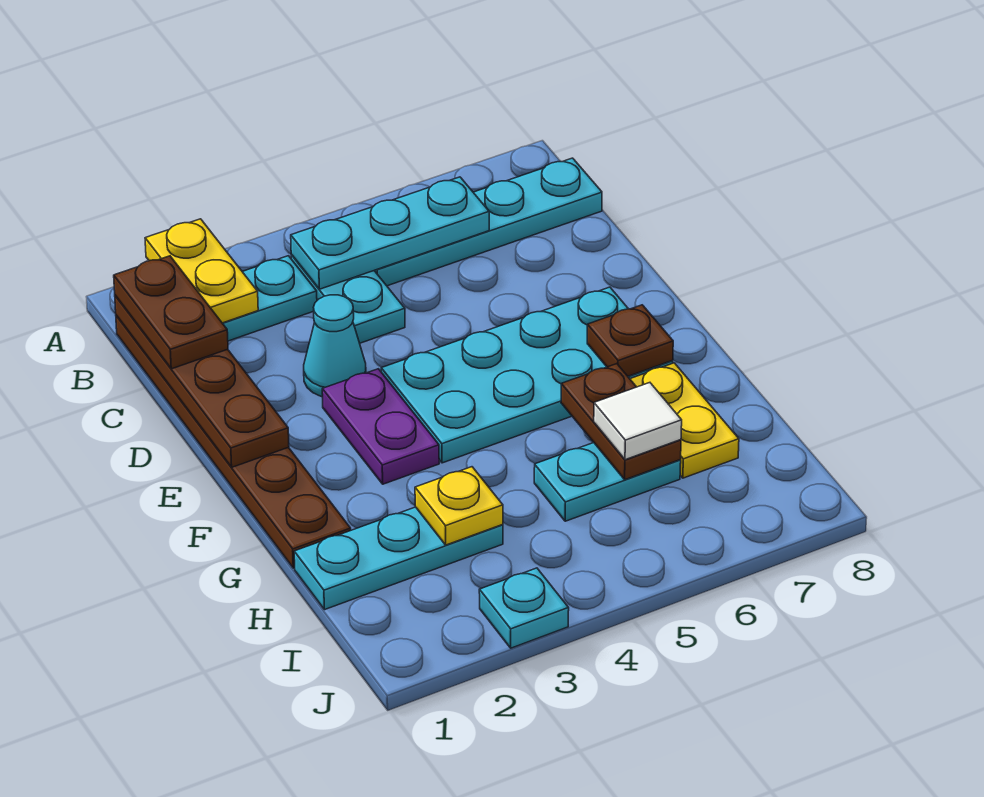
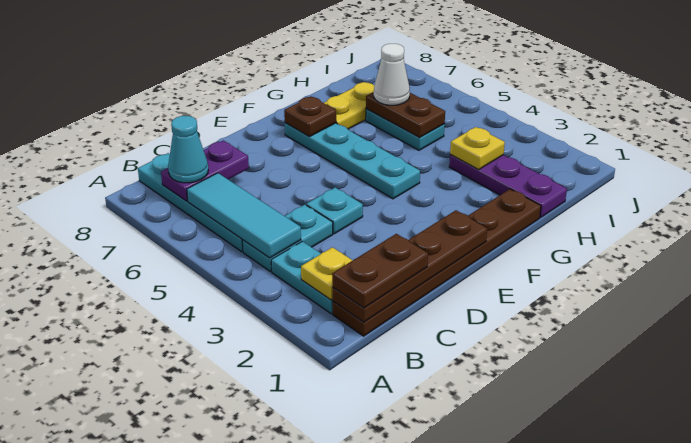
yellow 1x2 plate [145,219,258,323] -> yellow 1x1 plate [301,247,353,300]
cyan 1x3 plate [291,177,489,289] -> cyan 1x3 tile [187,173,301,258]
cyan 1x1 cone [304,295,366,397] -> cyan 1x1 cone moved to [168,116,208,183]
purple 1x2 plate [322,369,439,484] -> purple 1x2 plate moved to [161,140,249,201]
cyan 2x4 plate [381,287,673,463] -> cyan 1x4 plate [285,123,420,199]
brown 1x2 plate [561,364,681,480] -> brown 1x2 plate turned to [366,92,445,138]
cyan 1x3 plate [294,507,503,610] -> purple 1x3 plate [449,155,567,218]
white 1x1 tile [594,383,682,460] -> white 1x1 cone [374,44,410,105]
cyan 1x1 plate [479,568,569,648] -> cyan 1x1 plate moved to [306,187,363,234]

